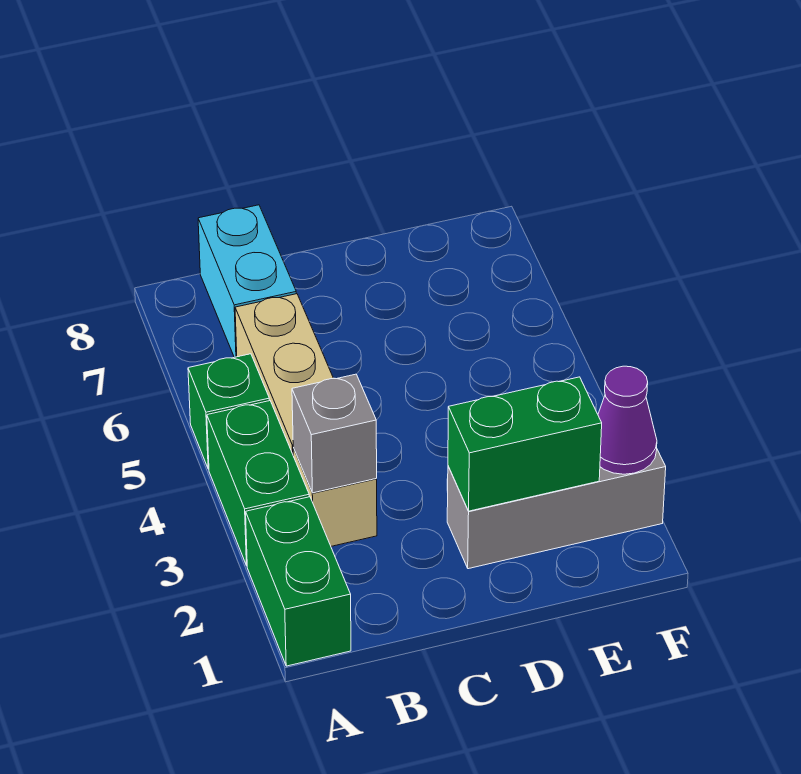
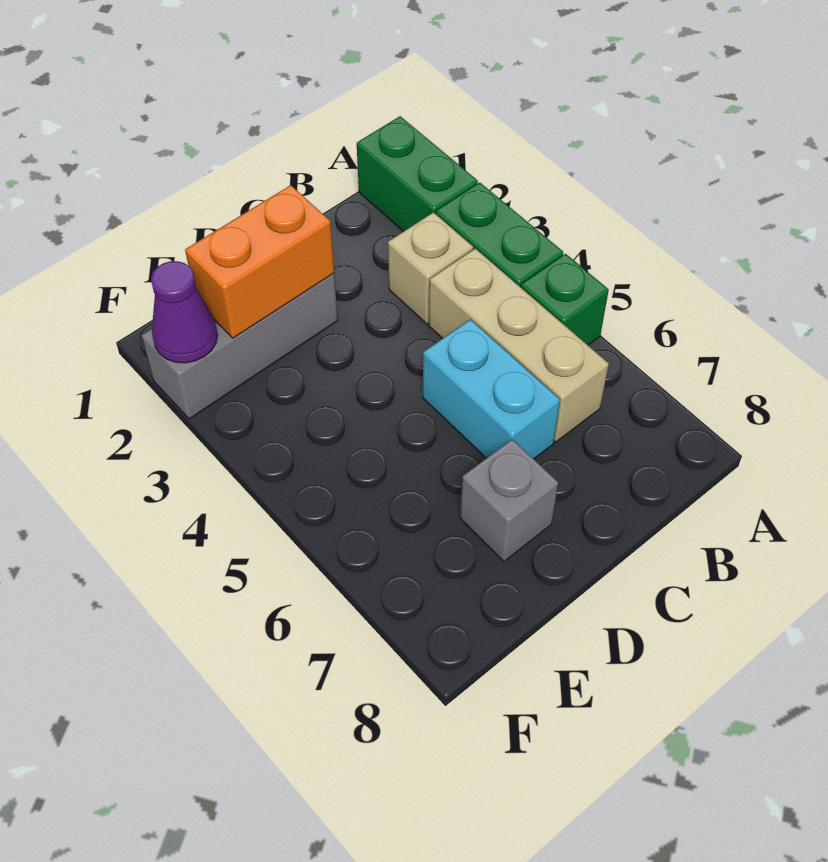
grey 1x1 brick [292,374,377,493] -> grey 1x1 brick moved to [460,440,558,561]
cyan 1x2 brick [198,205,296,357] -> cyan 1x2 brick moved to [423,320,560,459]
green 1x2 brick [448,377,602,511] -> orange 1x2 brick [185,185,334,338]

